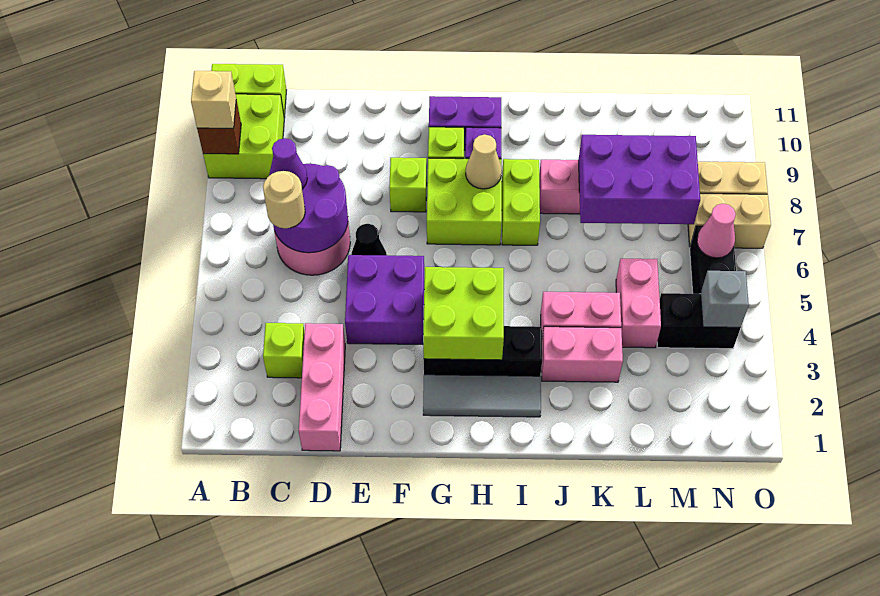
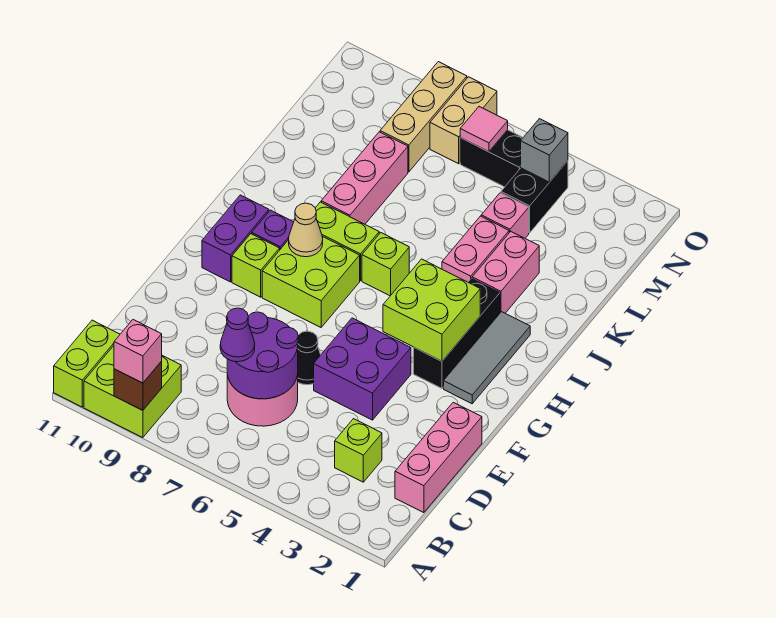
tan 1x1 brick [191,71,236,128] -> pink 1x1 brick [114,320,162,383]
tan 1x1 round brick [263,171,305,228] -> none
pink 1x3 brick [299,323,345,451] -> pink 1x3 brick turned to [395,402,482,513]
lime 1x1 brick [389,158,427,212] -> lime 1x1 brick moved to [362,233,409,296]
purple 2x3 brick [579,135,700,224] -> none
pink 1x2 brick [616,259,661,348] -> pink 1x1 brick [481,193,529,238]
pink 1x1 cone [697,204,736,258] -> pink 1x1 tile [460,107,508,152]

